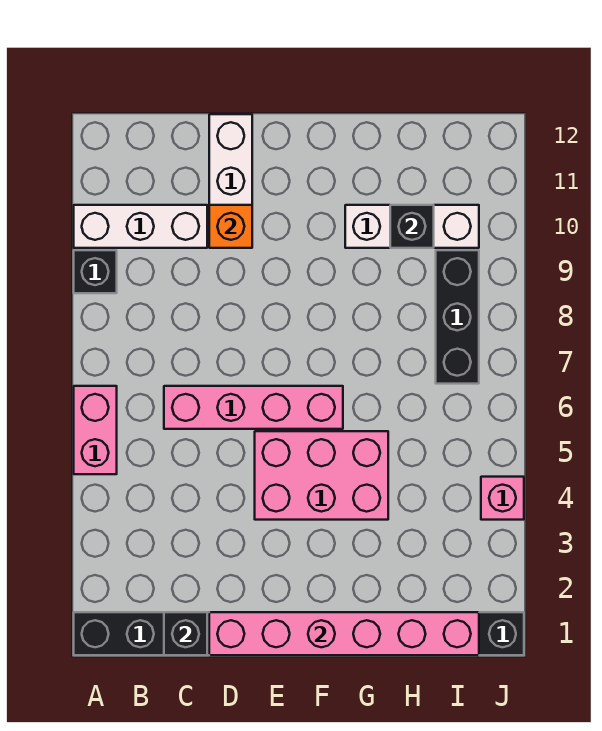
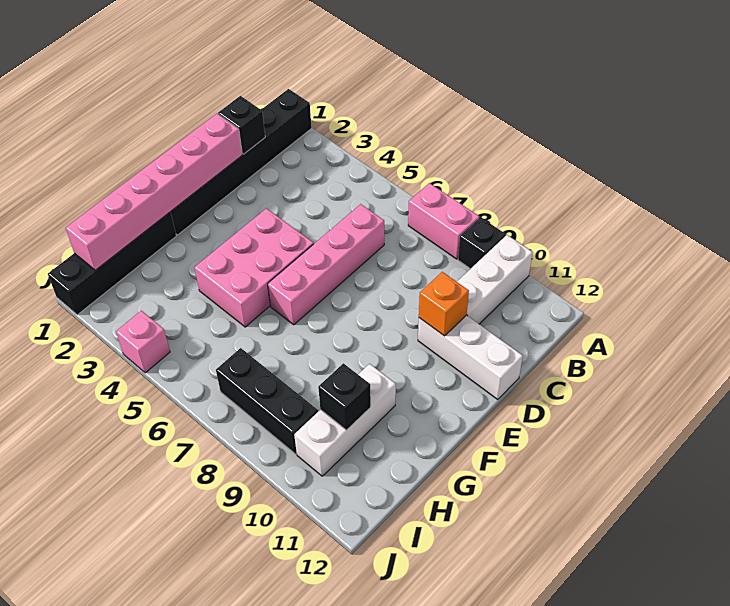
pink 1x2 brick [74,386,117,474] -> pink 1x2 brick moved to [408,183,479,259]

